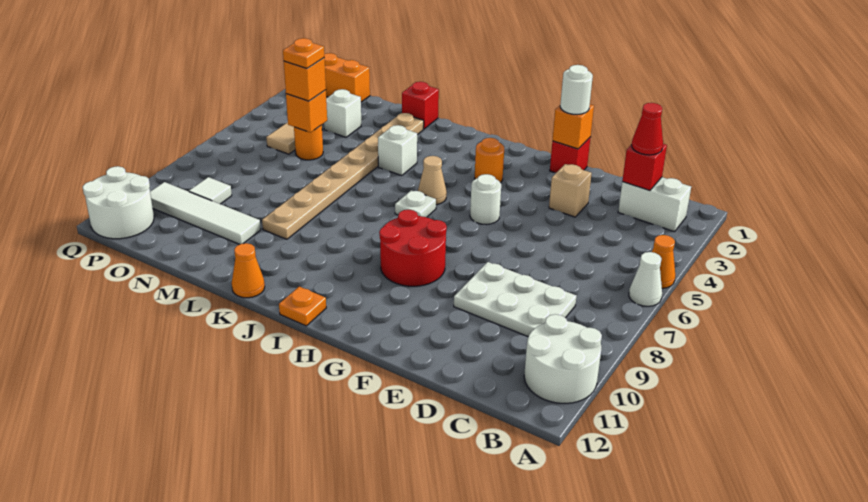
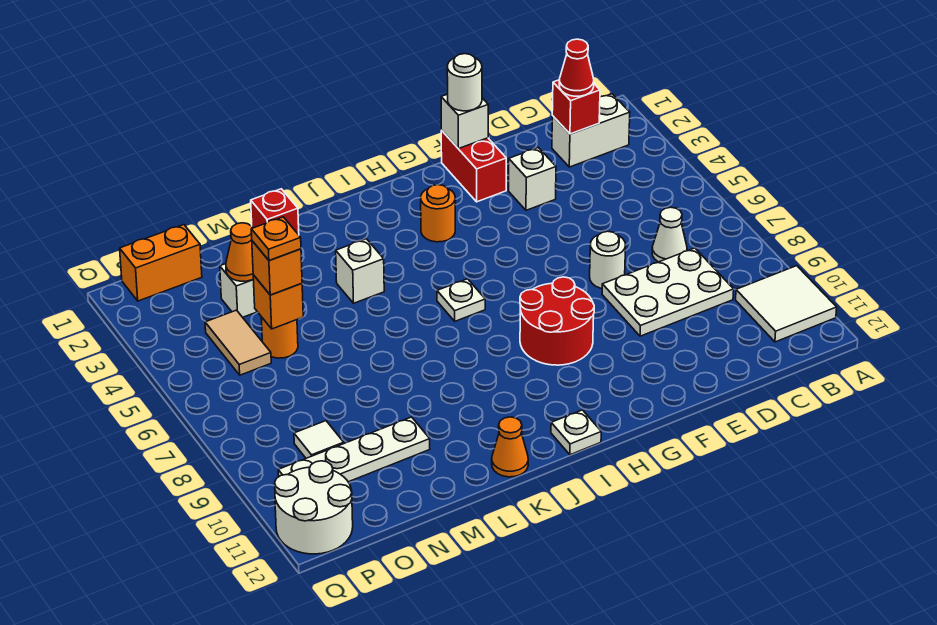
orange 1x1 cone [652,235,675,288] -> orange 1x1 cone moved to [226,223,253,281]
white 1x1 cone [629,252,662,306] -> white 1x1 cone moved to [652,207,687,262]
white 2x2 round brick [524,314,602,403] -> white 2x2 tile [736,266,837,342]
tan 1x1 brick [549,164,592,217] -> white 1x1 brick [509,148,556,210]
red 1x1 brick [550,137,591,173] -> red 1x2 brick [441,130,506,202]
orange 1x1 brick [552,104,594,149] -> white 1x1 brick [441,94,488,149]
white 1x1 round brick [470,174,501,225] -> white 1x1 round brick moved to [590,231,626,288]
tan 1x1 cone [418,156,447,205] -> none
orange 1x1 plate [279,287,326,326] -> white 1x1 plate [551,410,601,455]
tan 1x8 plate [262,113,424,239] -> none
white 1x4 tile [150,182,261,244] -> white 1x4 plate [278,417,430,482]

